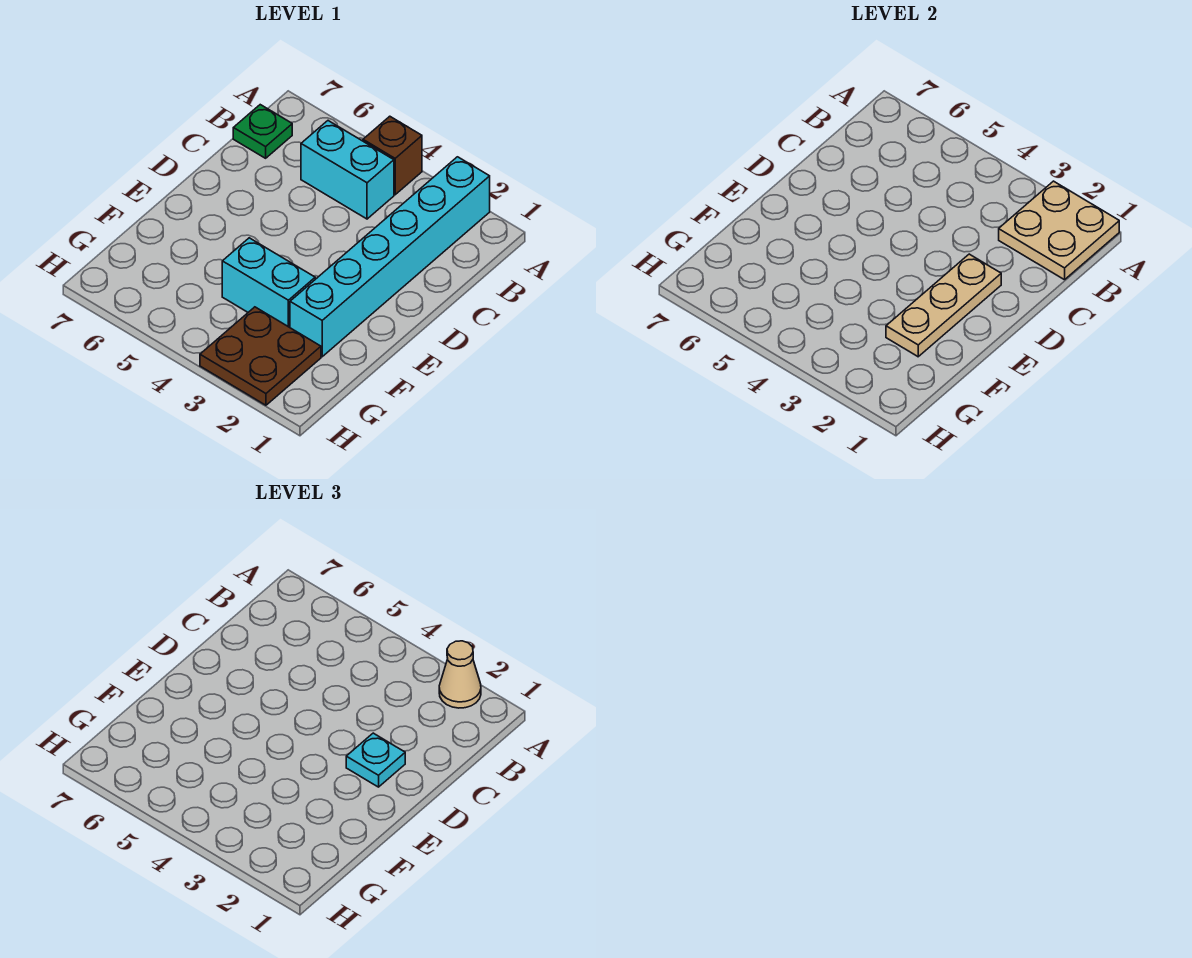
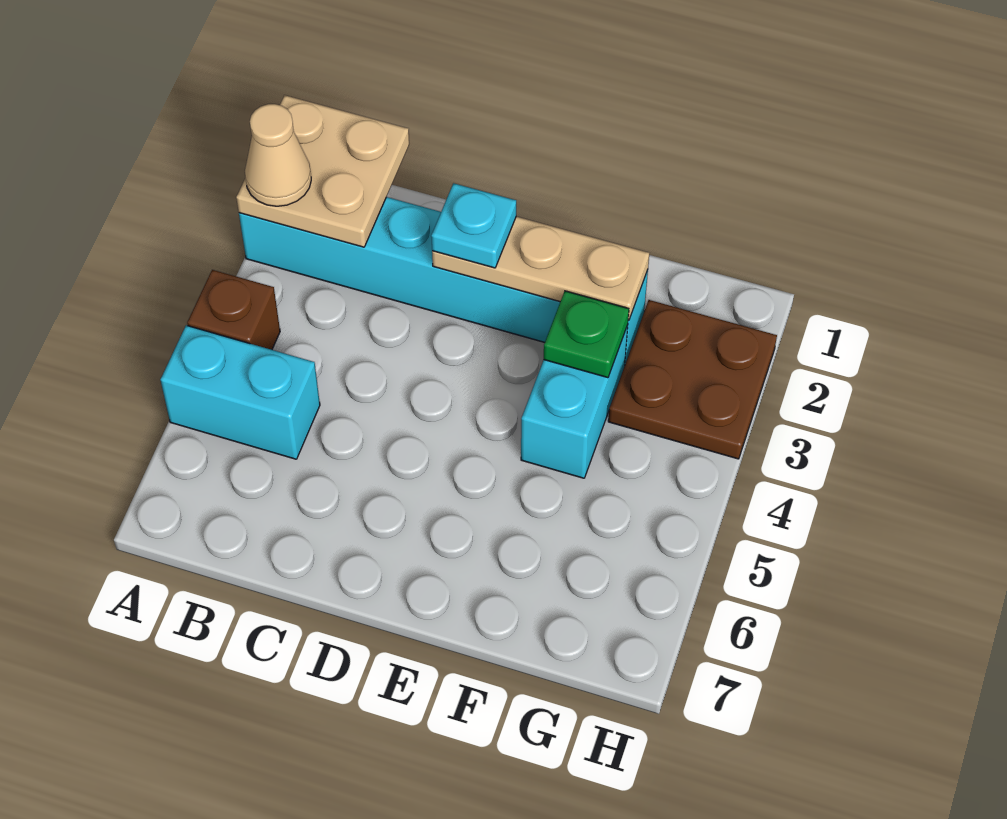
cyan 1x2 brick [301,121,394,219] -> cyan 1x2 brick turned to [160,325,320,459]
green 1x1 plate [233,105,292,158] -> green 1x1 plate moved to [544,291,629,378]

